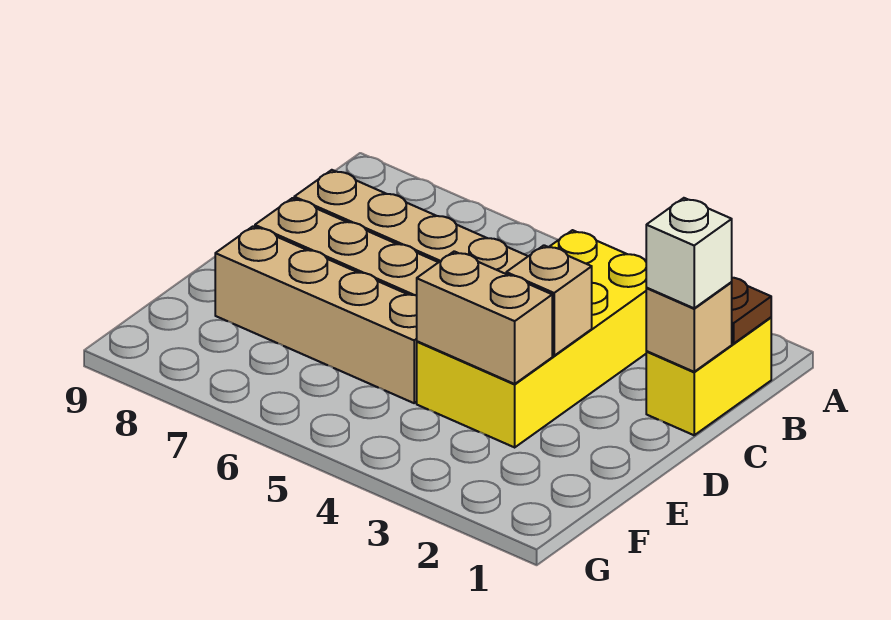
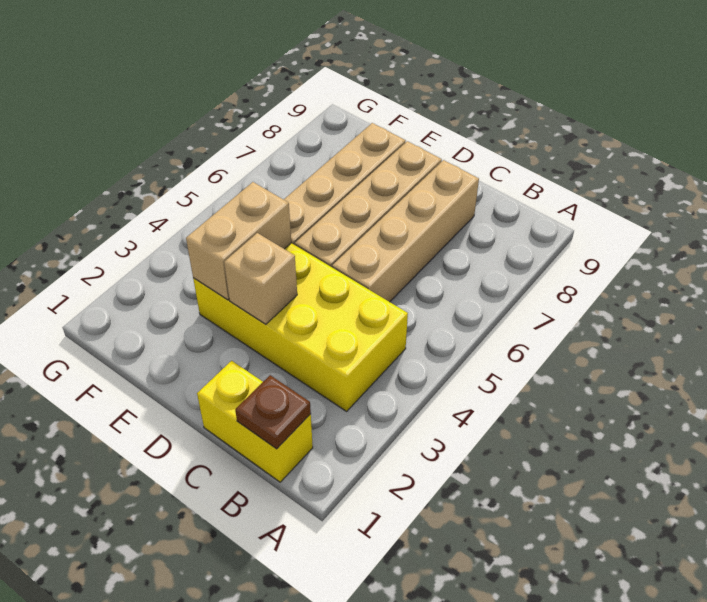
tan 1x1 brick [646,282,732,372] -> none
white 1x1 brick [646,198,732,308] -> none

